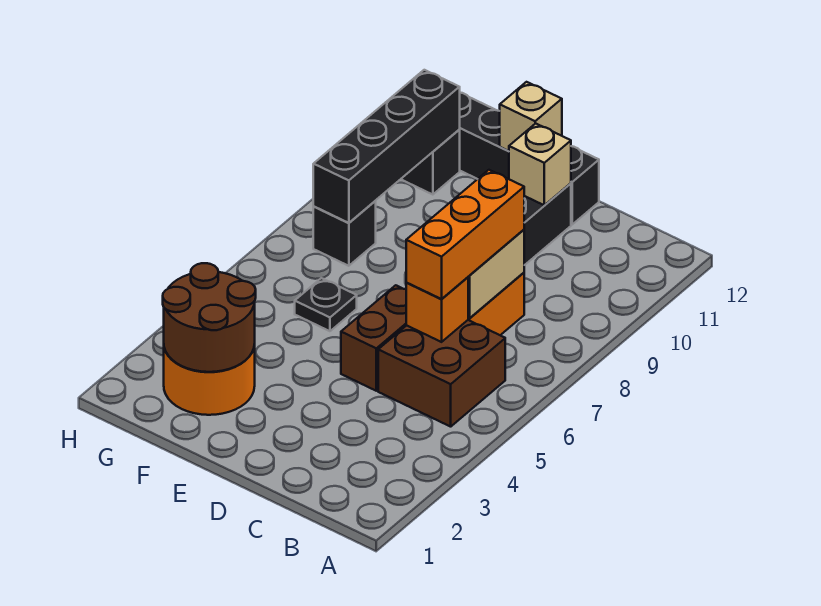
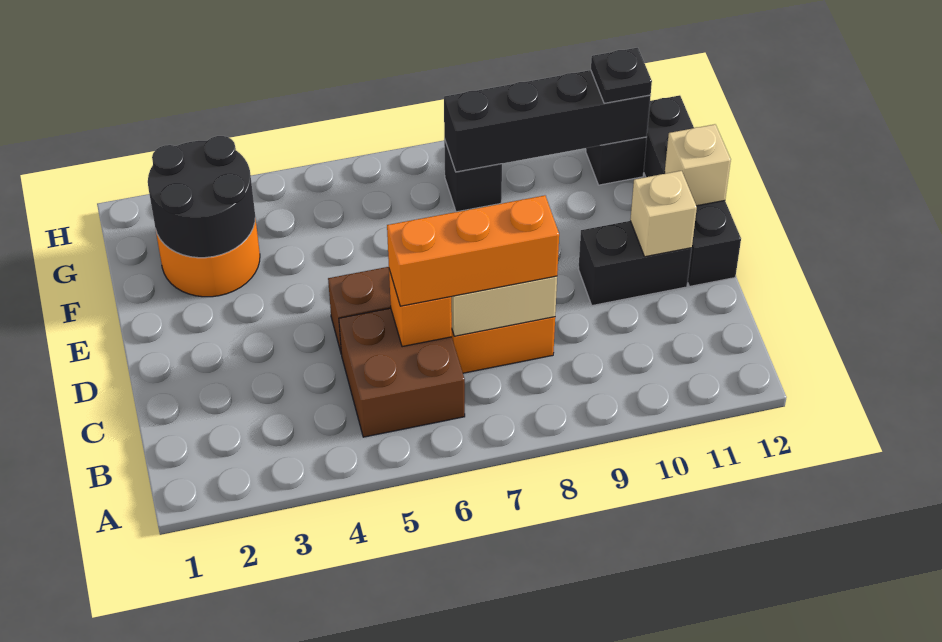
brown 2x2 round brick [163,263,256,372] -> black 2x2 round brick [148,136,255,258]
black 1x1 plate [295,278,357,331] -> black 1x1 plate moved to [591,48,652,103]

